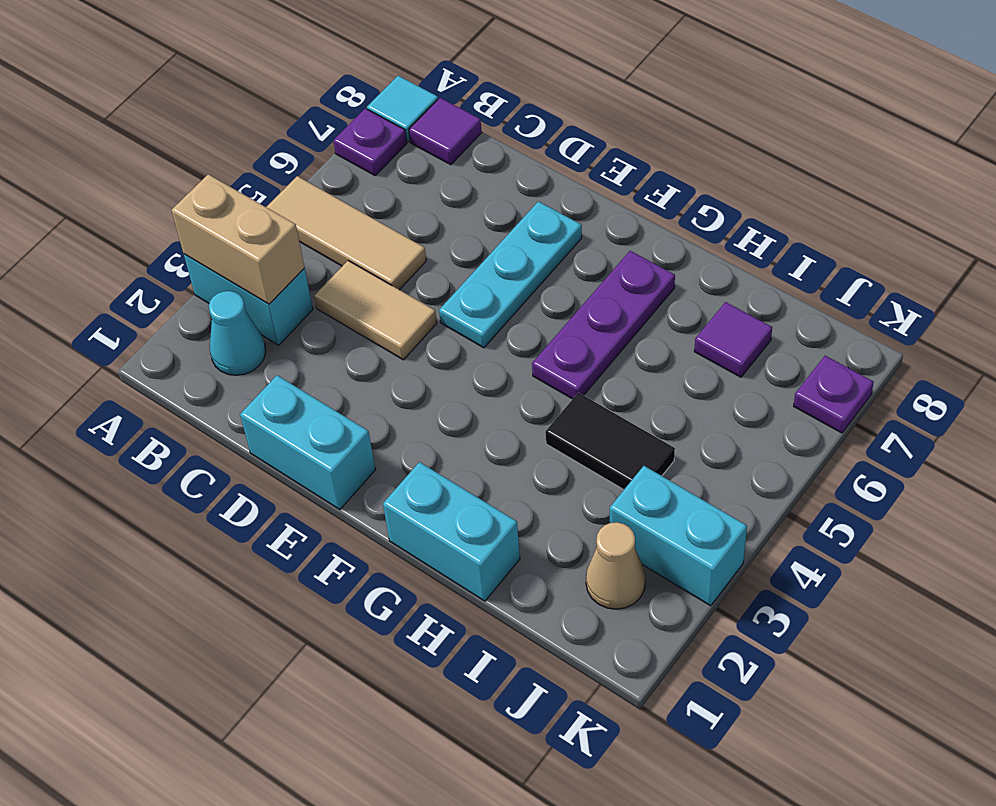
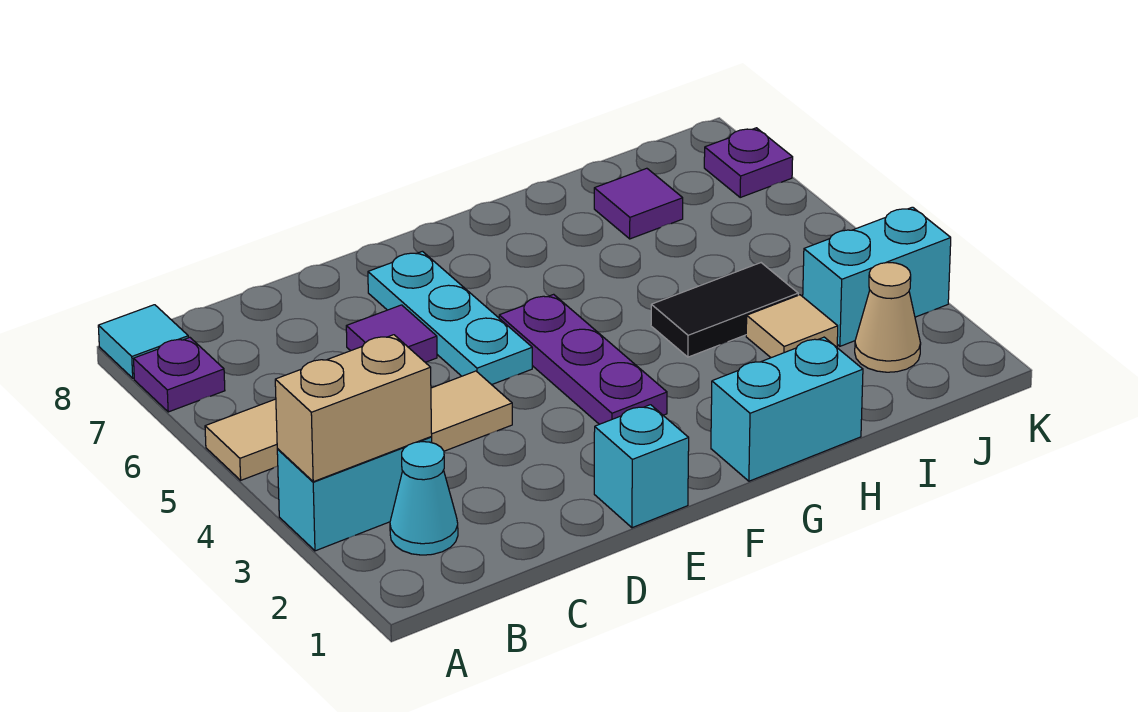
purple 1x1 tile [409,98,482,165] -> purple 1x1 tile moved to [346,305,437,362]
cyan 1x2 brick [240,375,375,510] -> cyan 1x1 brick [594,405,689,528]
purple 1x3 plate [532,251,675,399] -> purple 1x3 plate moved to [499,294,667,424]
none -> tan 1x1 tile [746,295,838,358]

